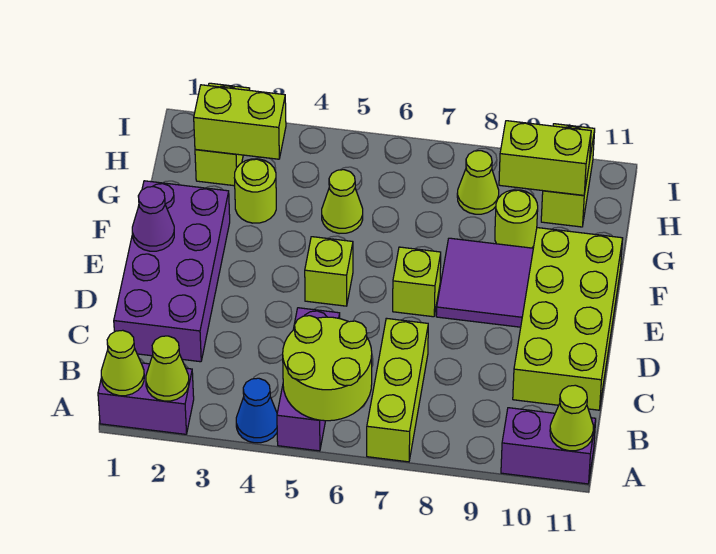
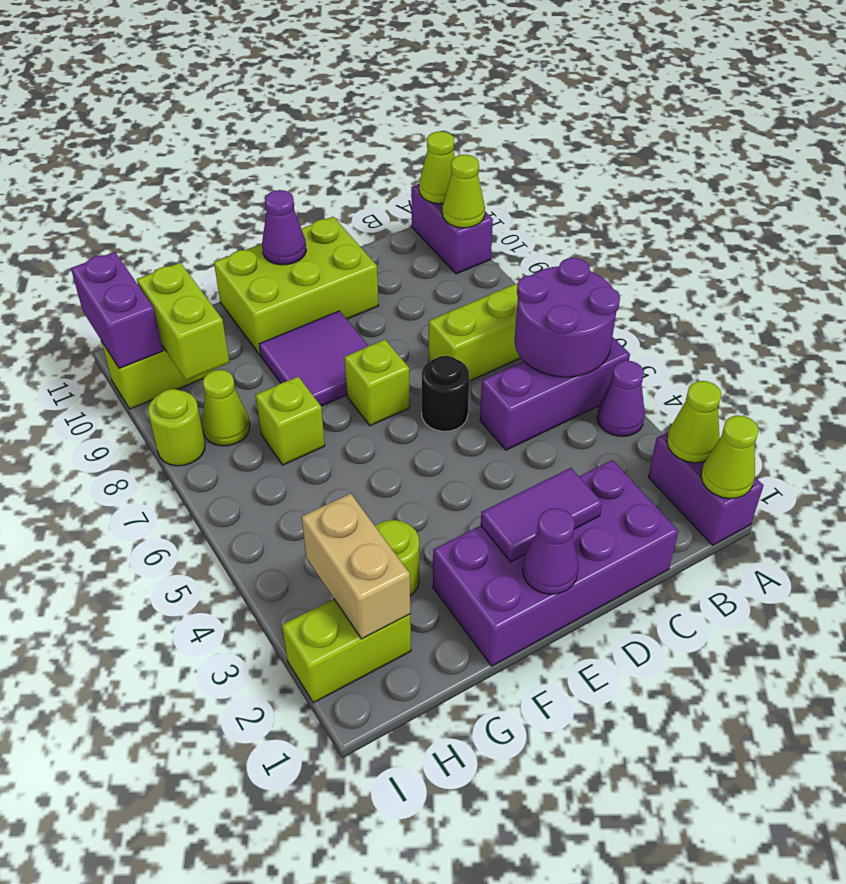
blue 1x1 cone [236,378,277,443] -> purple 1x1 cone [597,361,645,436]
lime 2x2 round brick [283,316,372,421] -> purple 2x2 round brick [515,258,620,377]
lime 2x4 brick [513,228,623,410] -> lime 2x3 brick [214,217,379,355]
none -> purple 1x2 tile [481,468,602,562]
none -> black 1x1 round brick [422,356,469,431]
lime 1x1 brick [305,237,353,306] -> lime 1x1 brick moved to [255,377,325,465]
none -> purple 1x1 cone [262,190,306,265]
lime 1x1 cone [322,170,363,234] -> lime 1x1 cone moved to [442,155,485,228]
lime 1x1 round brick [495,190,538,248] -> lime 1x1 round brick moved to [148,389,205,466]
lime 1x2 brick [194,85,286,159] -> tan 1x2 brick [302,493,410,639]
none -> purple 1x2 brick [71,252,163,369]

